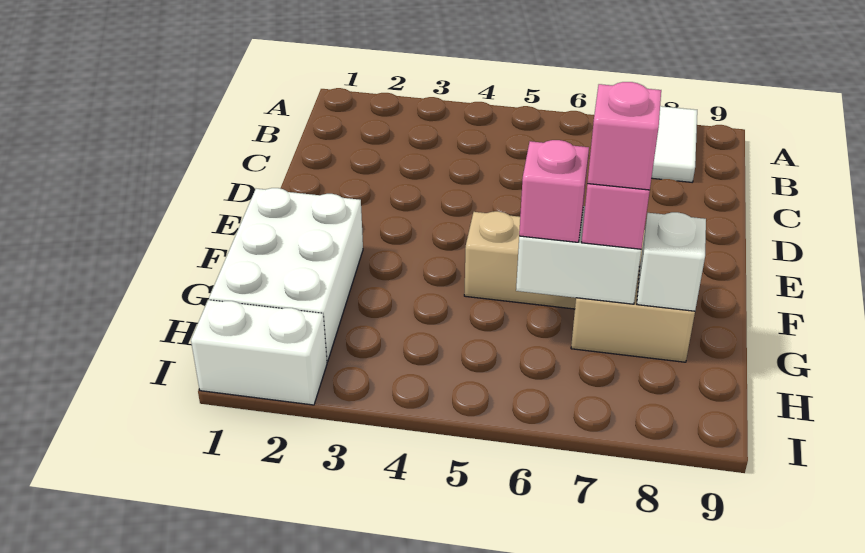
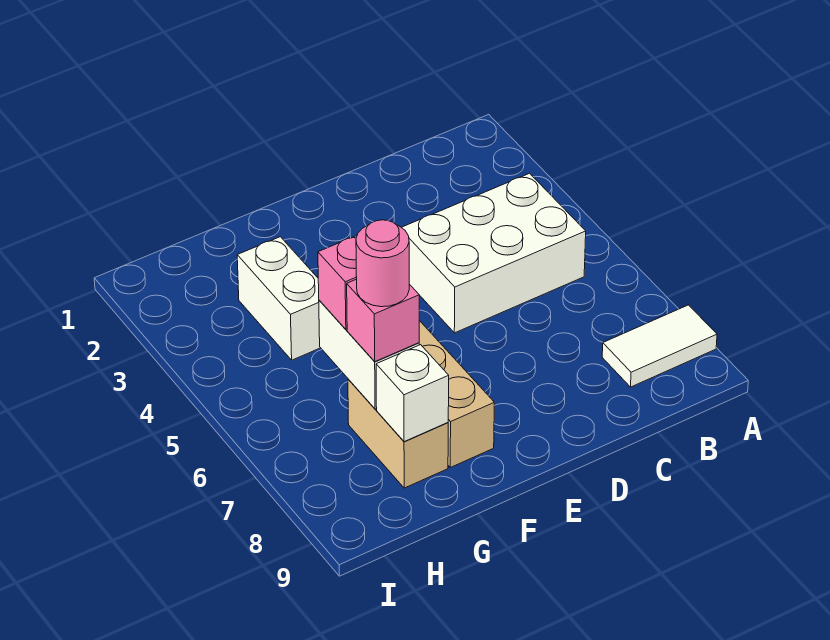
white 2x3 brick [209,188,363,362] -> white 2x3 brick moved to [401,173,586,333]
pink 1x1 brick [587,82,661,190] -> pink 1x1 round brick [356,220,409,307]
white 1x2 brick [191,300,327,405] -> white 1x2 brick moved to [237,237,320,360]

